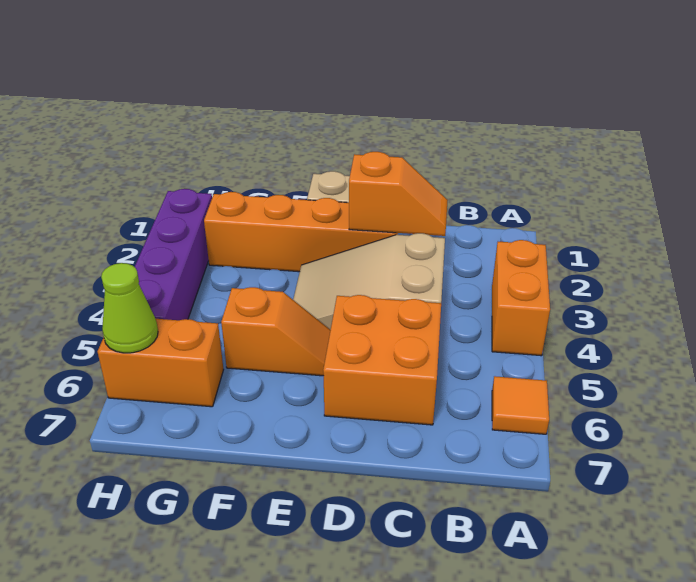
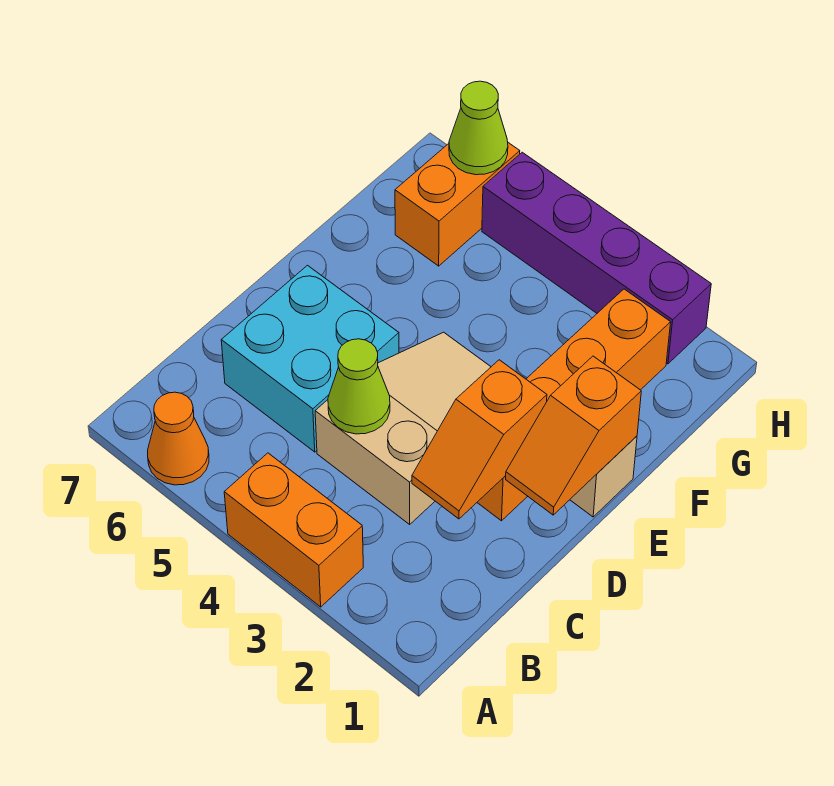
orange 1x1 tile [492,376,549,434] -> orange 1x1 cone [148,392,209,485]
none -> lime 1x1 cone [328,339,390,434]
orange 2x2 brick [323,295,441,425] -> cyan 2x2 brick [221,265,399,452]
orange 1x2 slope [221,287,331,376] -> orange 1x2 slope moved to [506,356,641,515]

